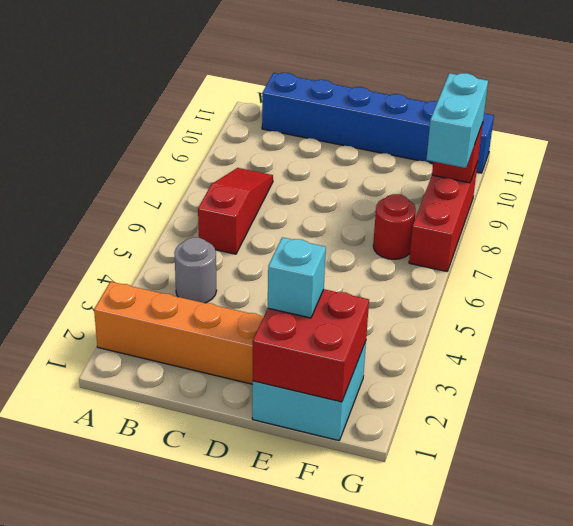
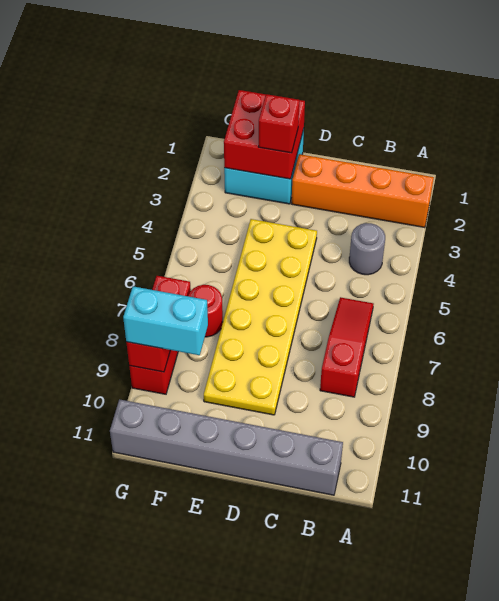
red 1x3 slope [198,168,273,254] -> red 1x3 slope turned to [320,297,373,397]
blue 1x6 brick [262,73,494,173] -> grey 1x6 brick [110,399,343,495]
none -> yellow 2x6 plate [204,219,317,415]
cyan 1x1 brick [268,237,326,318] -> red 1x1 brick [259,94,299,153]
cyan 1x2 brick [426,73,488,168] -> cyan 1x2 brick turned to [123,286,208,355]

